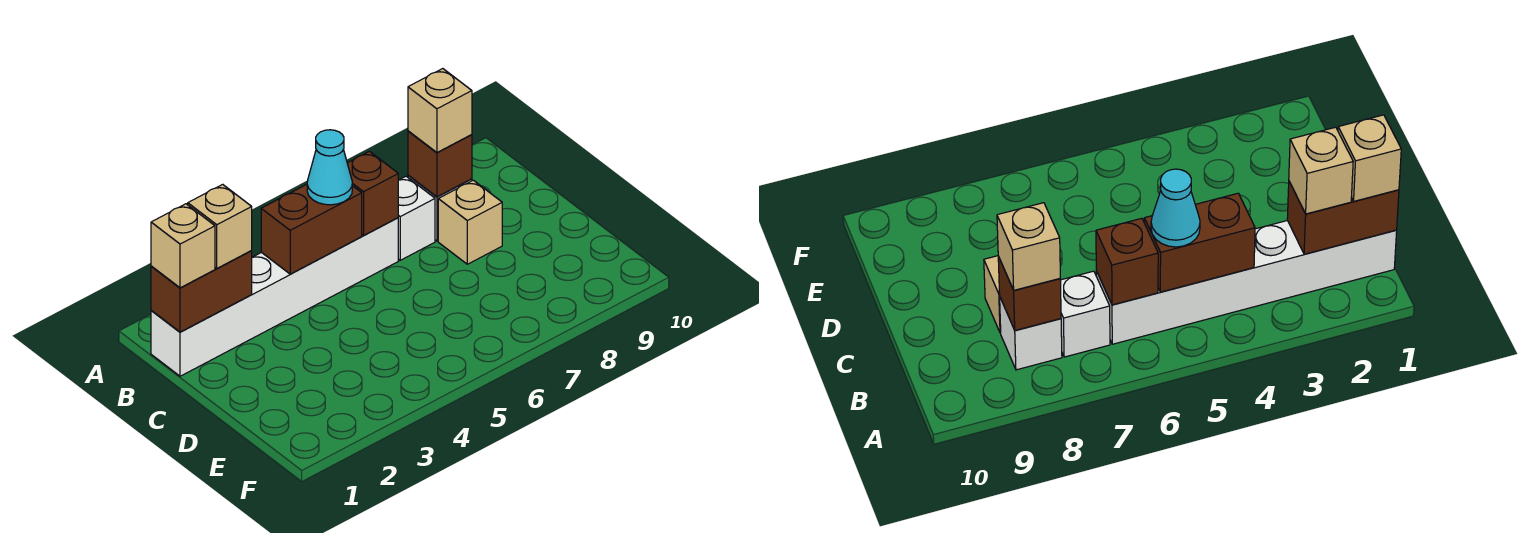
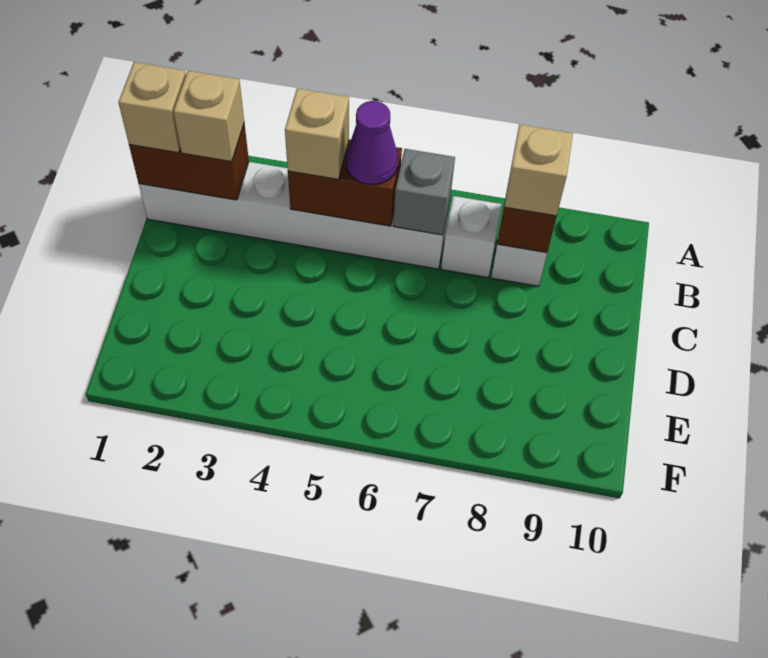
cyan 1x1 cone [307,130,352,205] -> purple 1x1 cone [346,101,398,185]
brown 1x1 brick [347,151,398,235] -> grey 1x1 brick [393,149,455,235]
tan 1x1 brick [438,180,502,264] -> tan 1x1 brick moved to [285,88,349,179]

